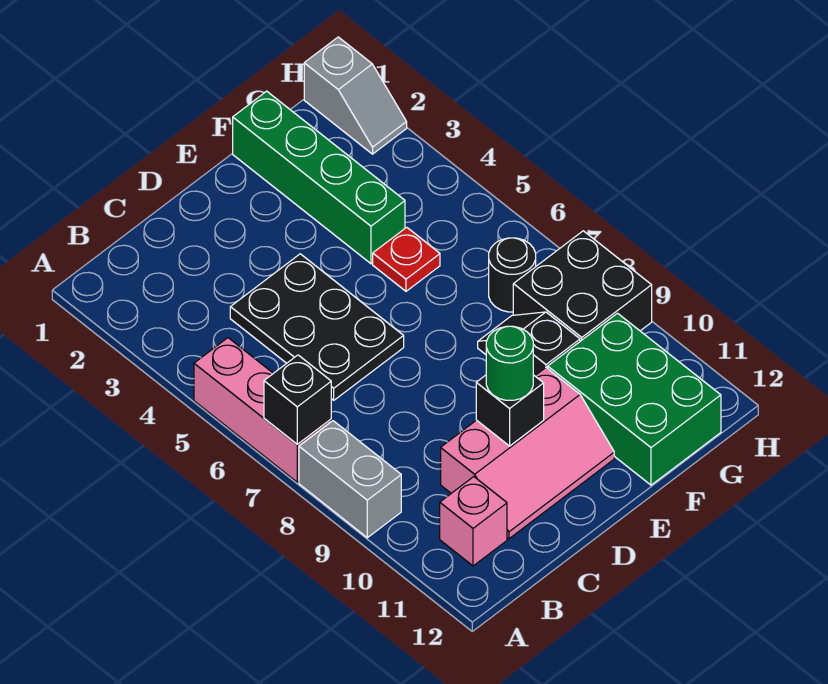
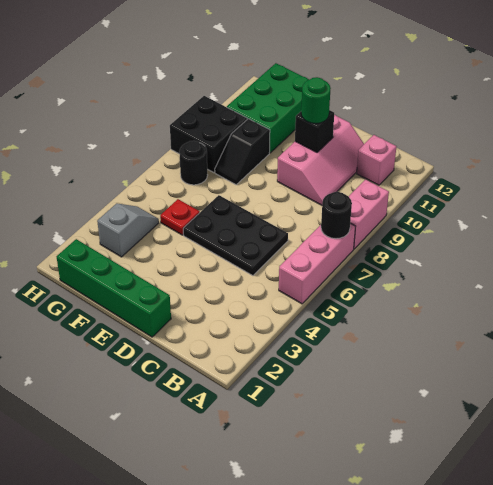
black 1x1 brick [264,355,331,444] -> black 1x1 round brick [321,192,352,239]
grey 1x2 brick [299,421,401,538] -> pink 1x2 brick [349,179,389,249]
black 2x3 plate [230,254,404,400] -> black 2x3 plate turned to [183,195,288,276]
pink 2x3 slope [441,368,614,539] -> pink 2x3 slope turned to [277,115,364,205]
green 1x4 brick [233,91,405,264] -> green 1x4 brick turned to [57,239,171,337]
grey 1x2 slope [304,37,407,154] -> grey 1x2 slope moved to [97,203,159,257]

